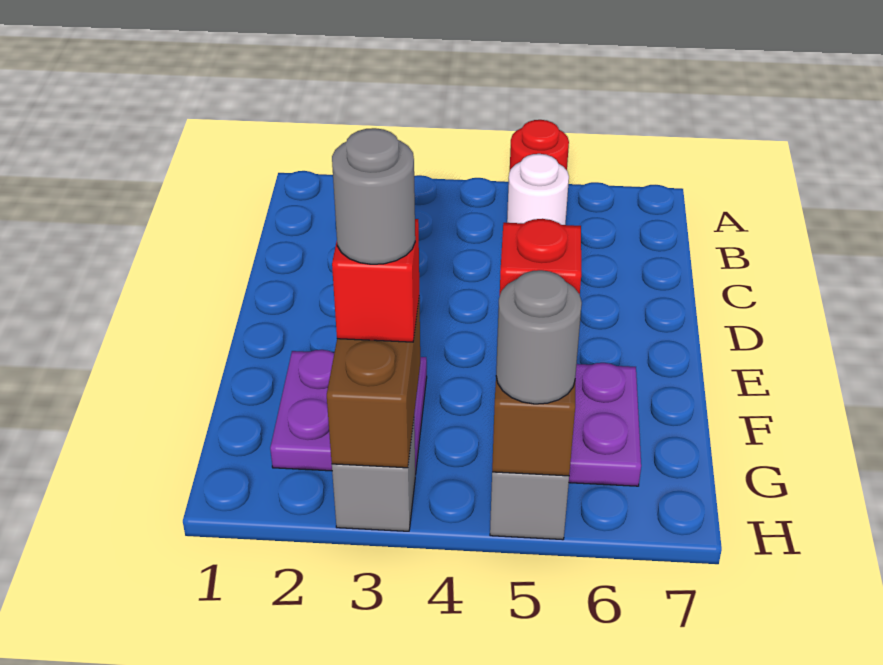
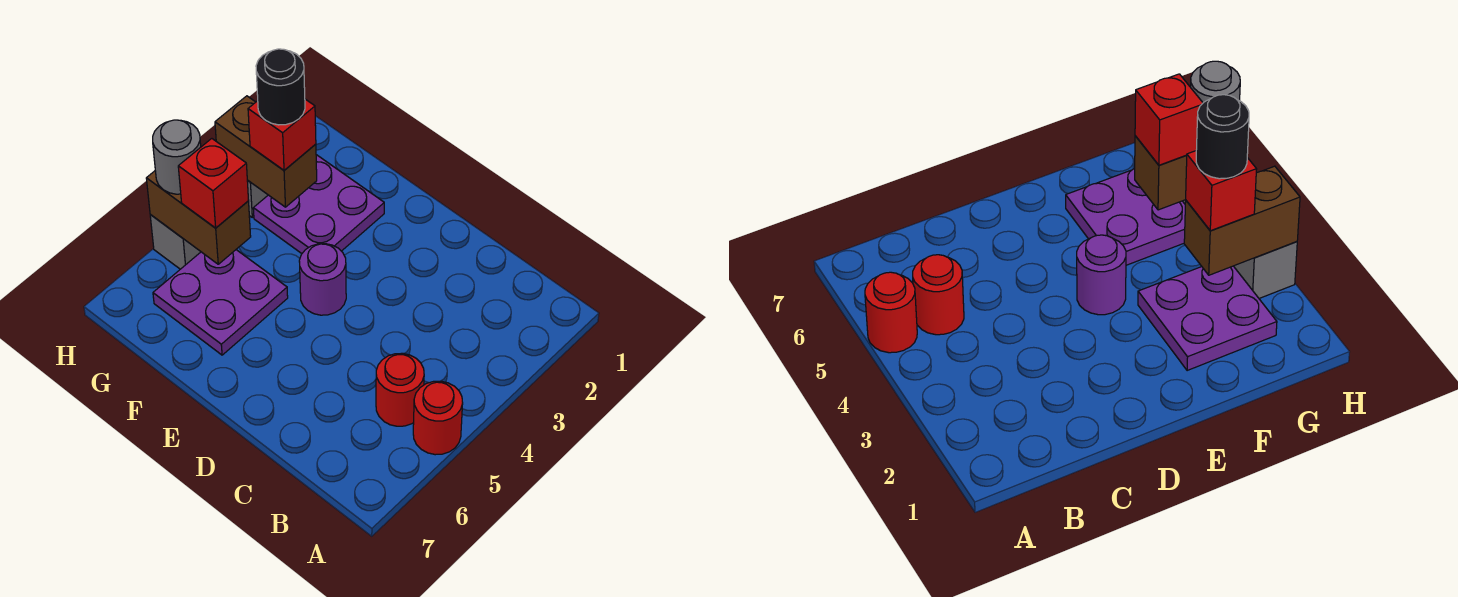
white 1x1 round brick [507,154,569,225] -> red 1x1 round brick [376,353,424,426]
none -> purple 1x1 round brick [299,244,346,315]
grey 1x1 round brick [332,128,415,264] -> black 1x1 round brick [256,49,305,125]

